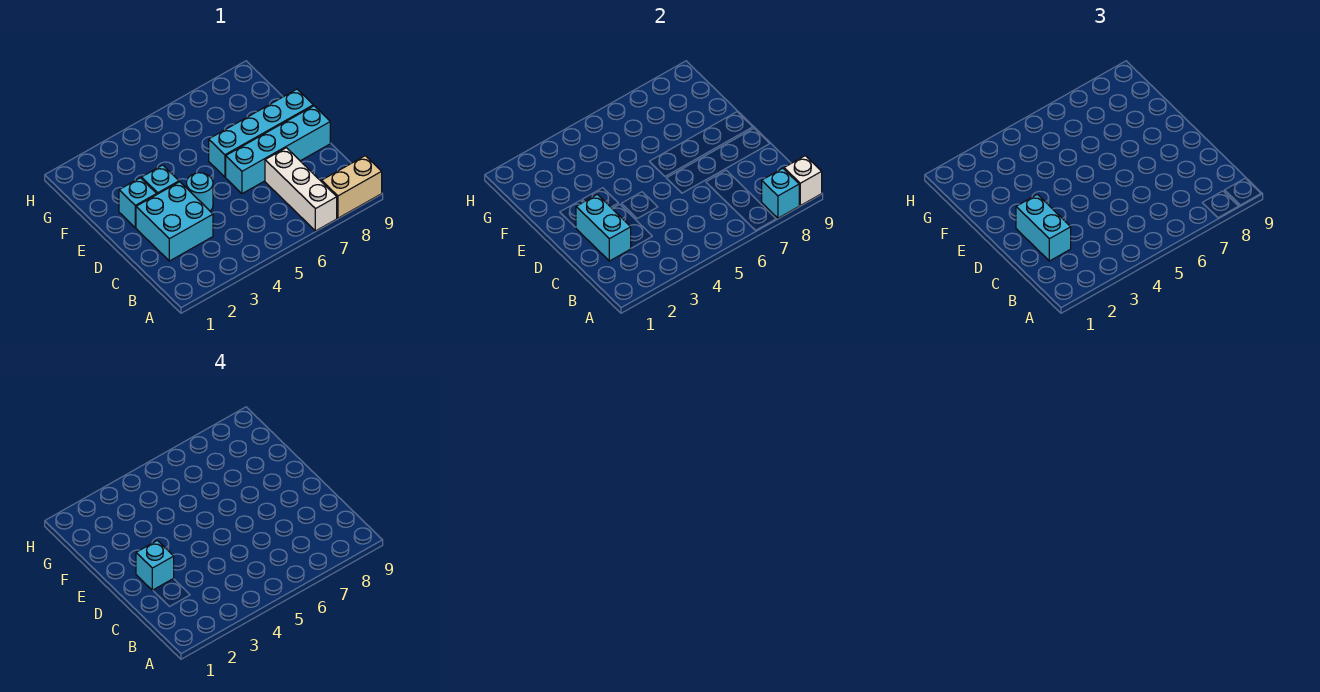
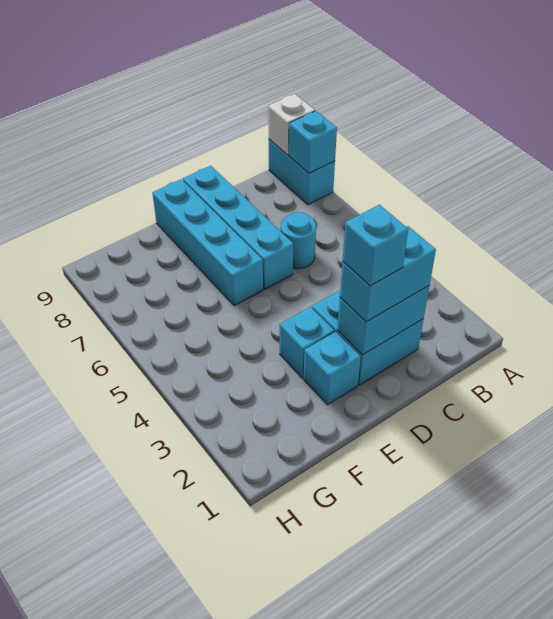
white 1x3 brick [265,148,337,231] -> none
tan 1x2 brick [322,156,382,218] -> cyan 1x2 brick [269,140,335,205]
cyan 1x1 round brick [186,173,213,211] -> cyan 1x1 round brick moved to [281,212,316,269]

